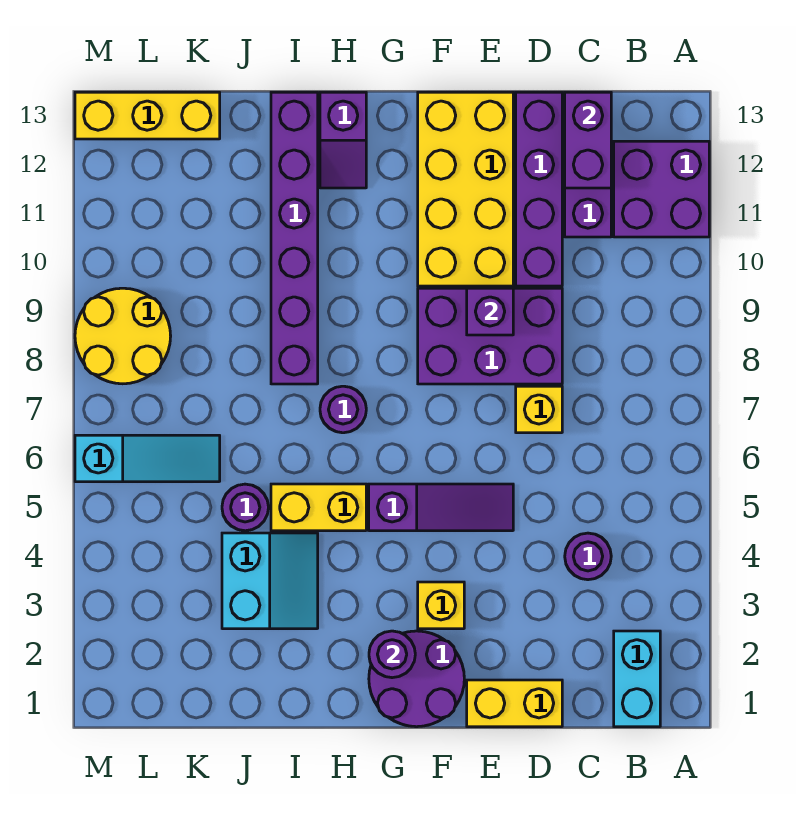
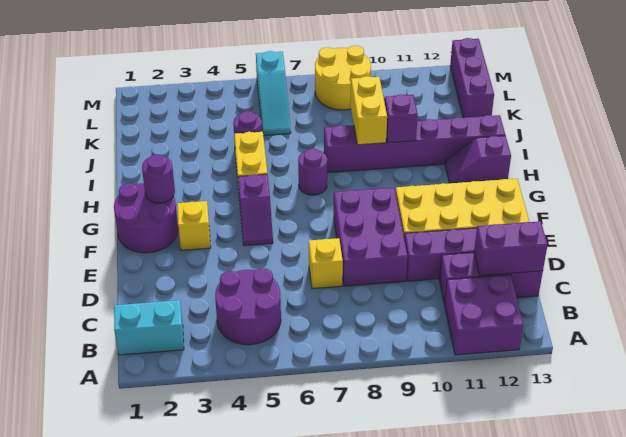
purple 1x1 round brick [565,533,611,580] -> purple 2x2 round brick [215,268,281,345]
yellow 1x2 brick [467,680,562,727] -> yellow 1x2 brick moved to [350,76,387,145]
purple 1x3 slope [369,484,513,531] -> purple 1x2 slope [238,174,273,246]
purple 1x1 brick [467,288,513,335] -> purple 1x1 brick moved to [385,94,418,143]
cyan 2x2 slope [222,533,318,629] -> none
yellow 1x3 brick [75,92,220,139] -> purple 1x3 brick [450,38,494,118]

